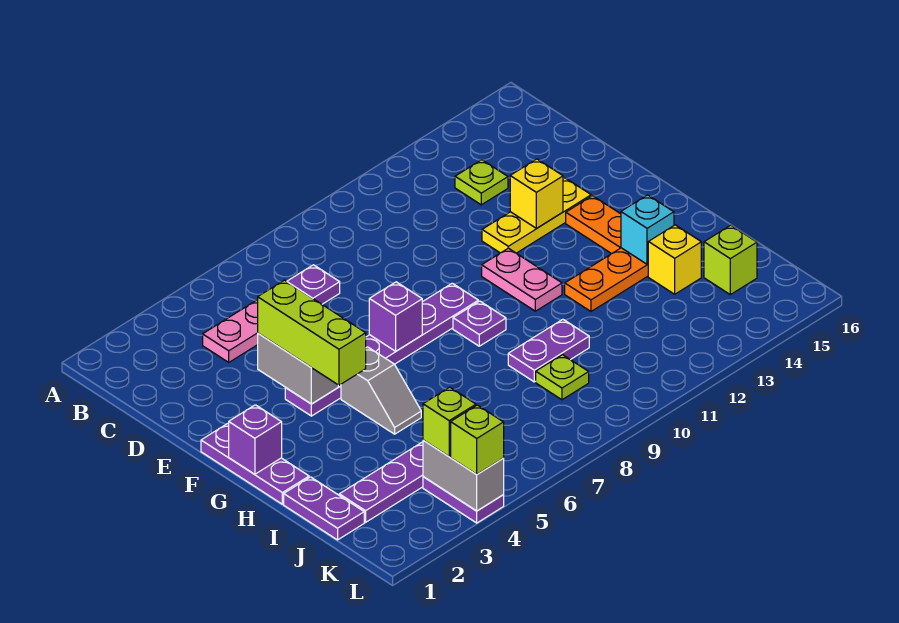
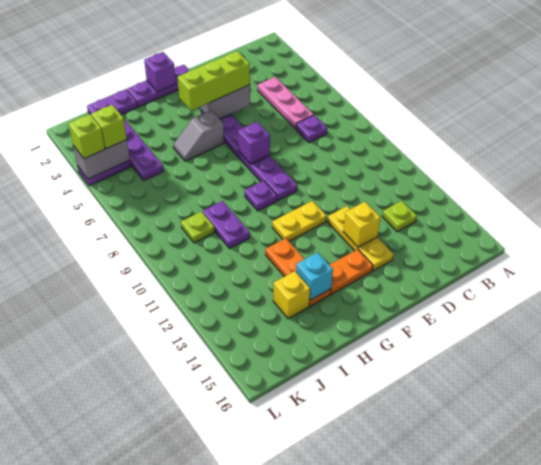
pink 1x2 plate [482,248,562,311] -> yellow 1x2 plate [272,201,326,241]
lime 1x1 brick [704,225,757,295] -> none

